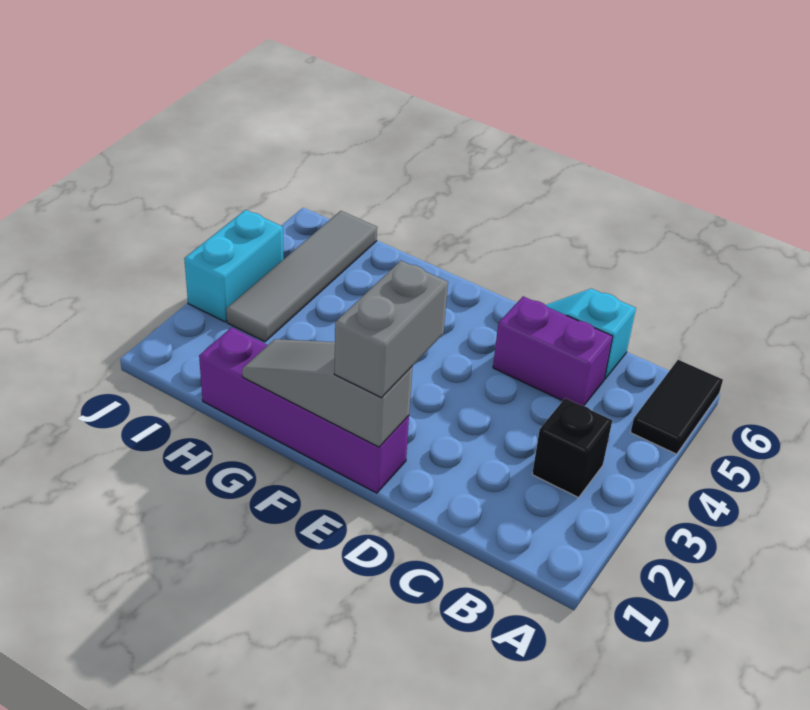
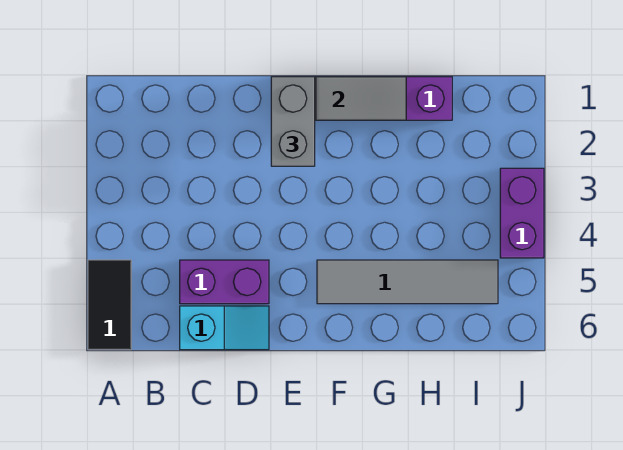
black 1x1 brick [532,398,612,497] -> none
grey 1x4 tile [226,211,377,342] -> grey 1x4 tile turned to [317,260,498,304]
cyan 1x2 brick [184,210,283,322] -> purple 1x2 brick [500,168,544,258]

